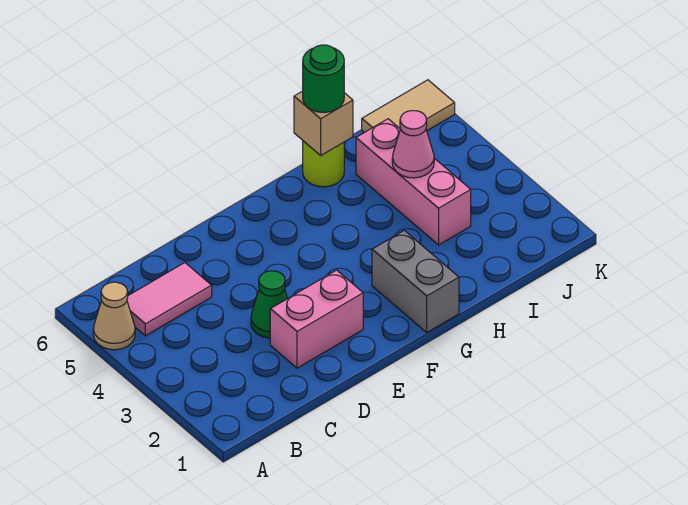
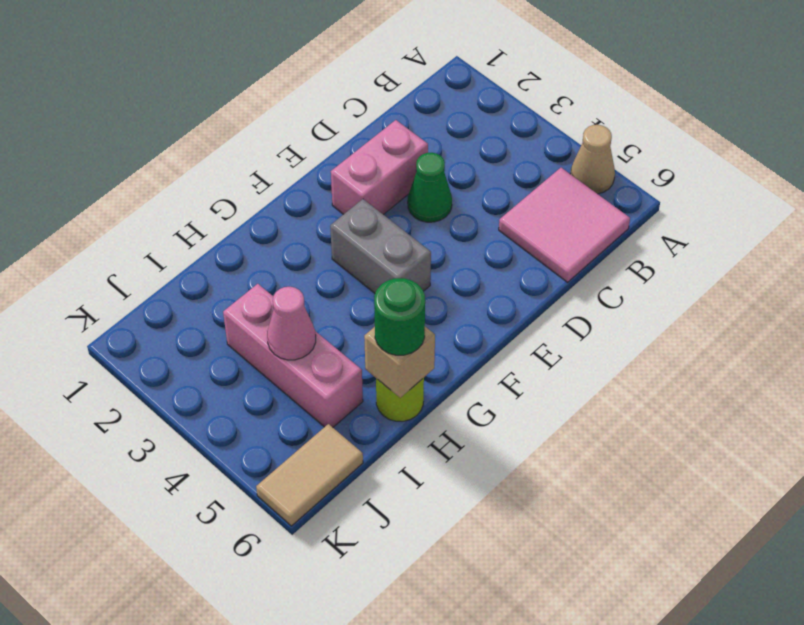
pink 1x2 tile [127,263,212,336] -> pink 2x2 tile [499,168,630,282]
grey 1x2 brick [372,230,459,332] -> grey 1x2 brick moved to [330,199,431,293]

